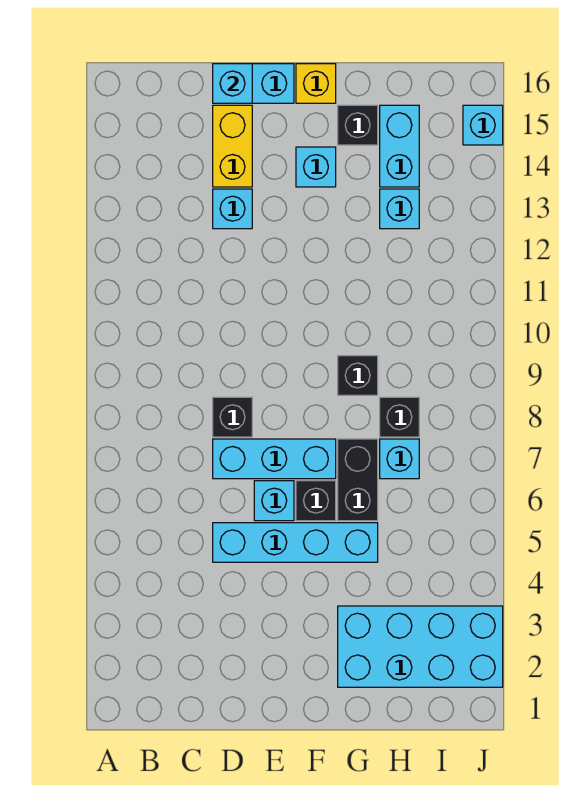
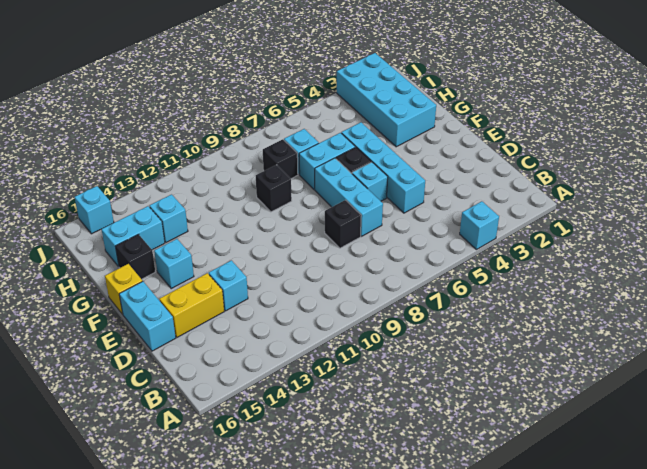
cyan 1x1 brick [213,64,252,103] -> cyan 1x1 brick moved to [460,201,499,250]
black 1x2 brick [338,439,378,521] -> cyan 1x2 brick [299,133,355,189]

